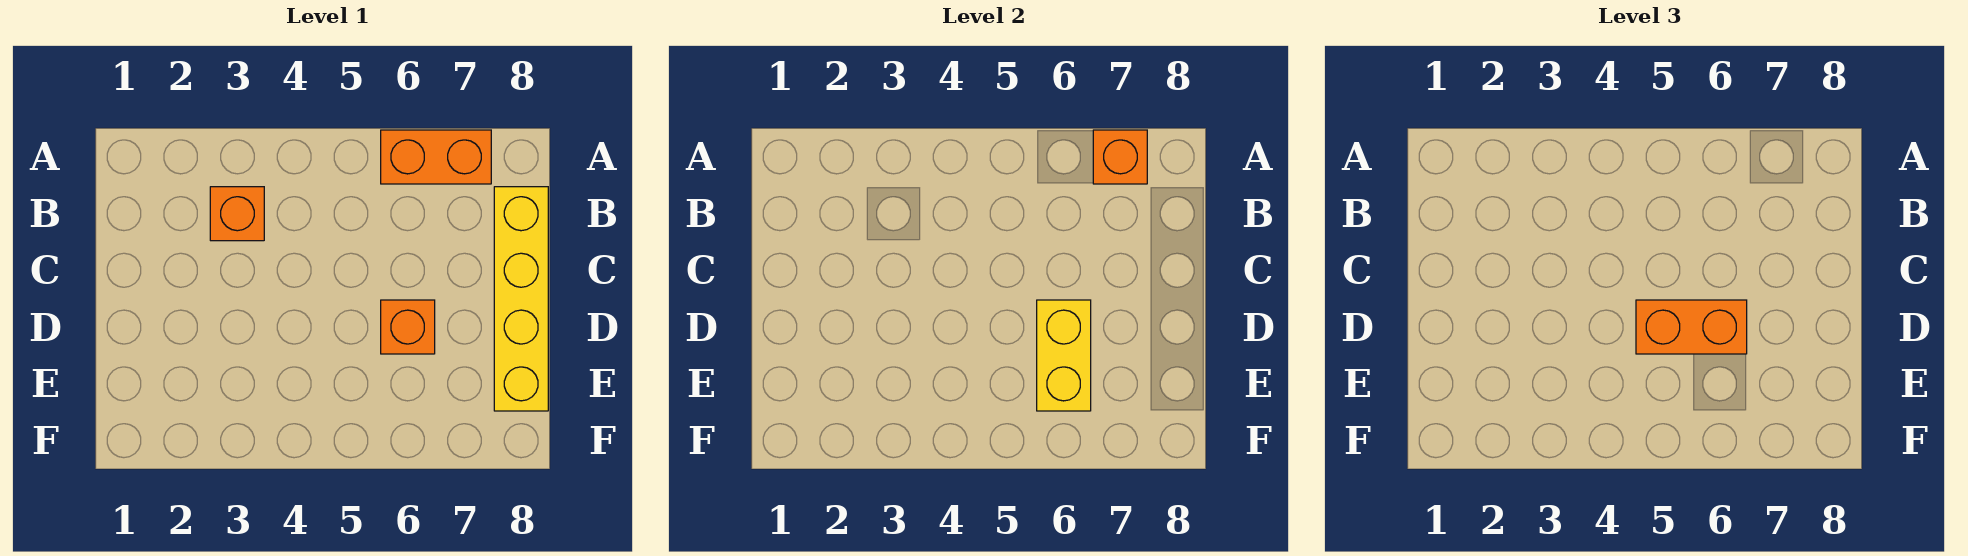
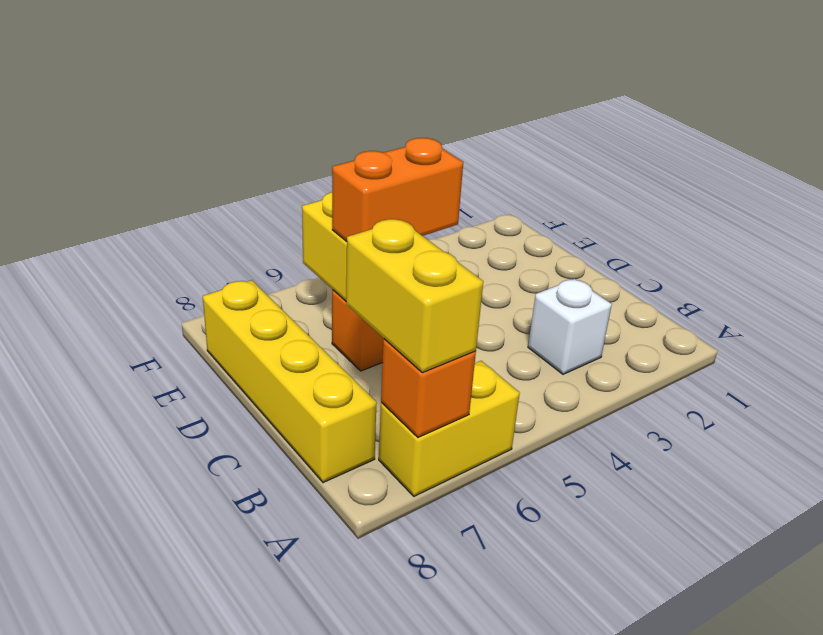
orange 1x2 brick [381,130,491,184] -> yellow 1x2 brick [379,361,520,496]
none -> yellow 1x2 brick [346,219,483,373]
orange 1x1 brick [210,187,264,241] -> white 1x1 brick [528,279,612,374]

